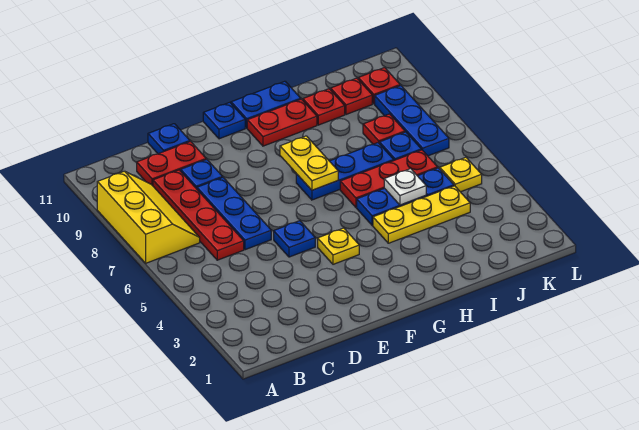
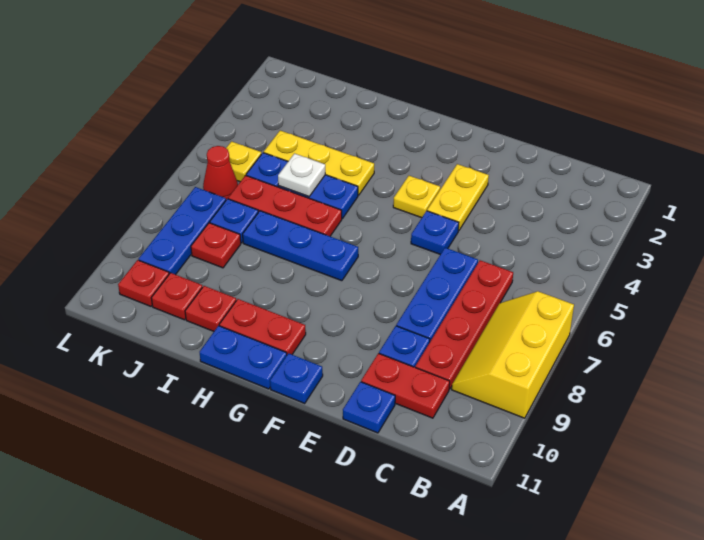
yellow 1x2 plate [280,136,338,190] -> yellow 1x2 plate moved to [427,164,489,231]
none -> red 1x1 cone [203,146,238,200]

